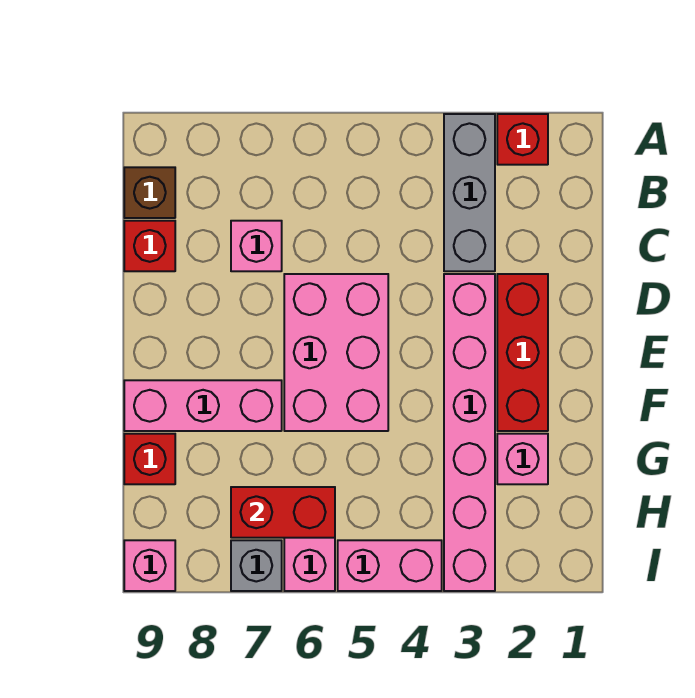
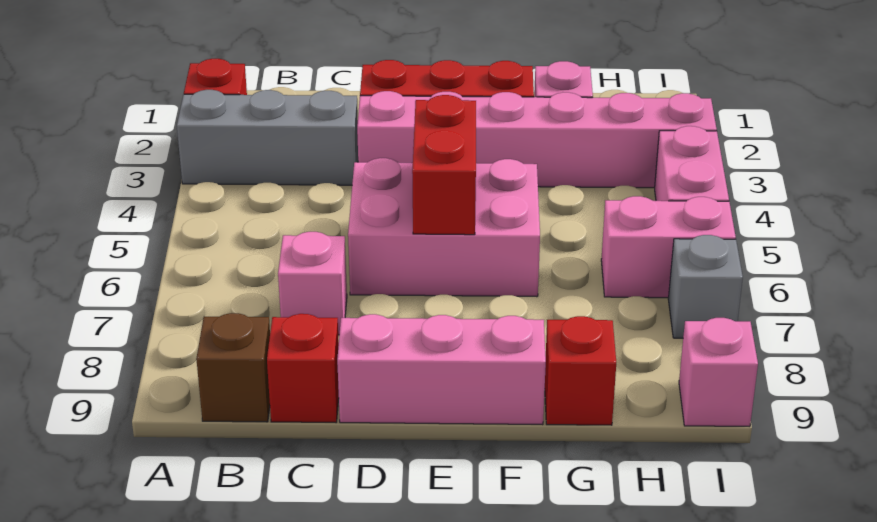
pink 1x3 brick [124,380,282,431] -> pink 1x3 brick turned to [337,314,546,425]
red 1x2 brick [231,487,335,538] -> red 1x2 brick moved to [412,95,476,235]

